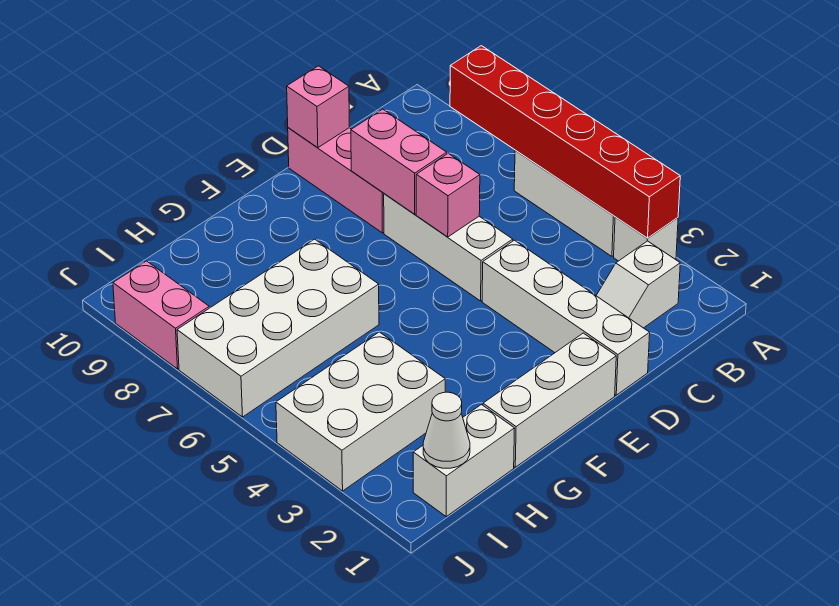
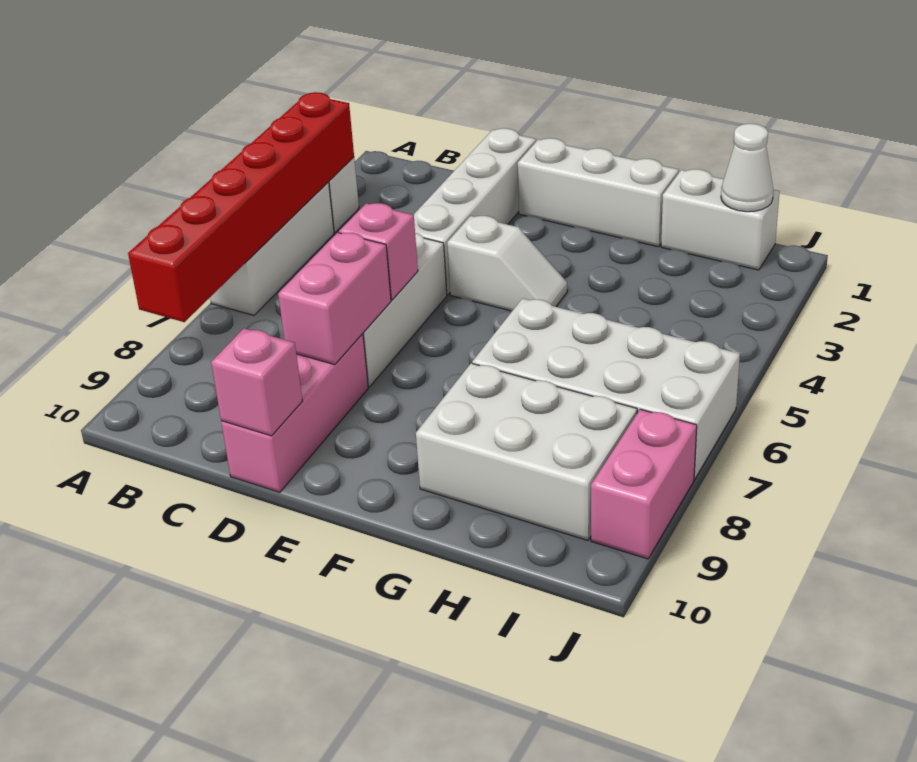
white 1x2 slope [596,241,680,328] -> white 1x2 slope moved to [447,216,567,311]
white 2x3 brick [276,332,445,491] -> white 2x3 brick moved to [416,363,637,540]

